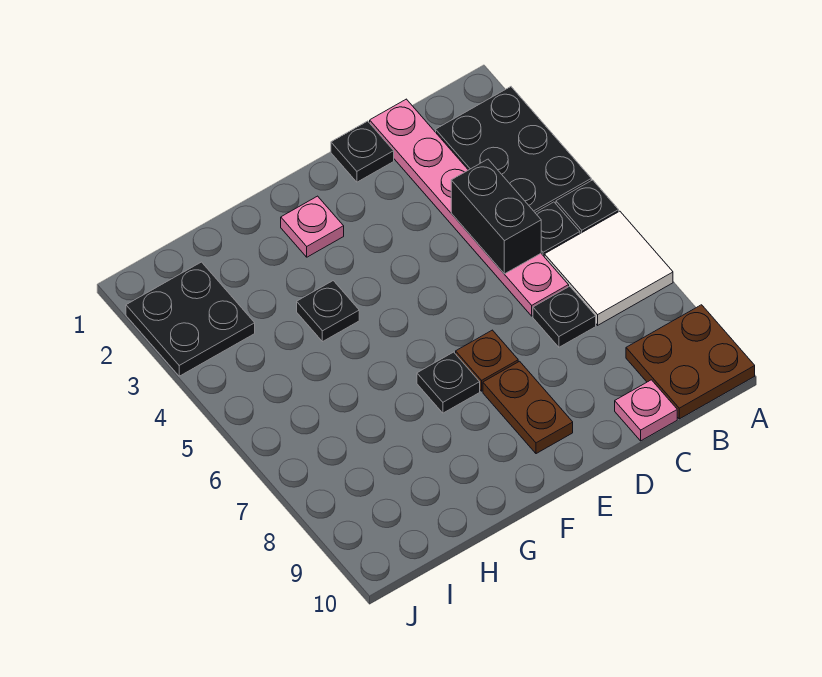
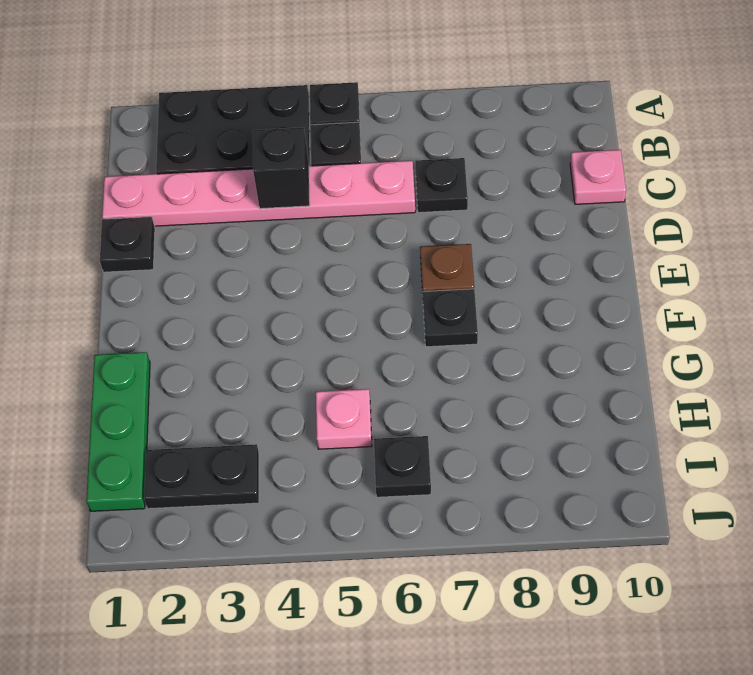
white 2x2 tile [544,211,673,325] -> none
brown 2x2 plate [626,305,755,419] -> none
black 1x2 brick [451,159,541,274] -> black 1x1 brick [253,128,310,209]
brown 1x2 plate [483,361,573,454] -> none
pink 1x1 plate [281,196,344,257] -> pink 1x1 plate moved to [316,389,372,449]
none -> green 1x3 plate [86,352,150,511]
black 1x1 plate [297,281,359,342] -> black 1x1 plate moved to [374,436,431,497]
black 2x2 plate [126,262,255,376] -> black 1x2 plate [144,444,259,509]

